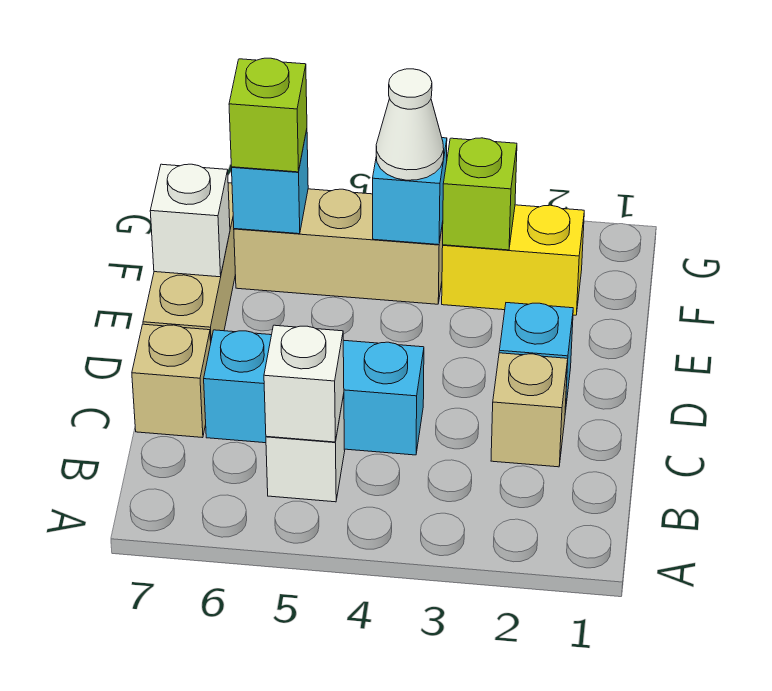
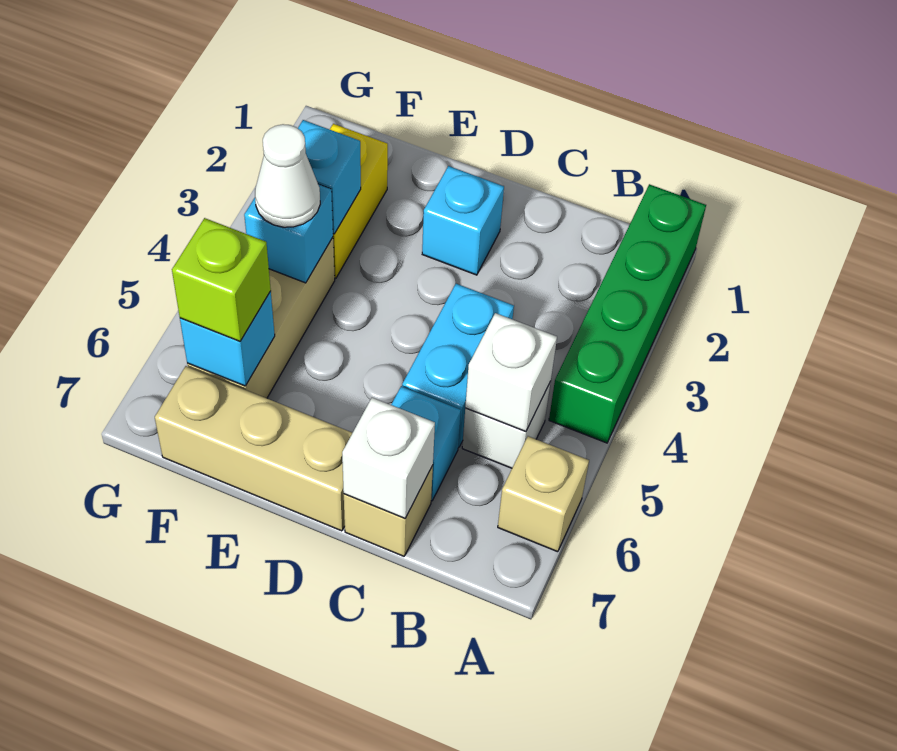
none -> green 1x4 brick [549,184,706,443]
tan 1x1 brick [491,353,568,467] -> tan 1x1 brick moved to [498,436,589,552]
white 1x1 brick [150,164,230,277] -> white 1x1 brick moved to [342,398,435,519]
lime 1x1 brick [443,138,517,250] -> cyan 1x1 brick [298,120,361,234]

